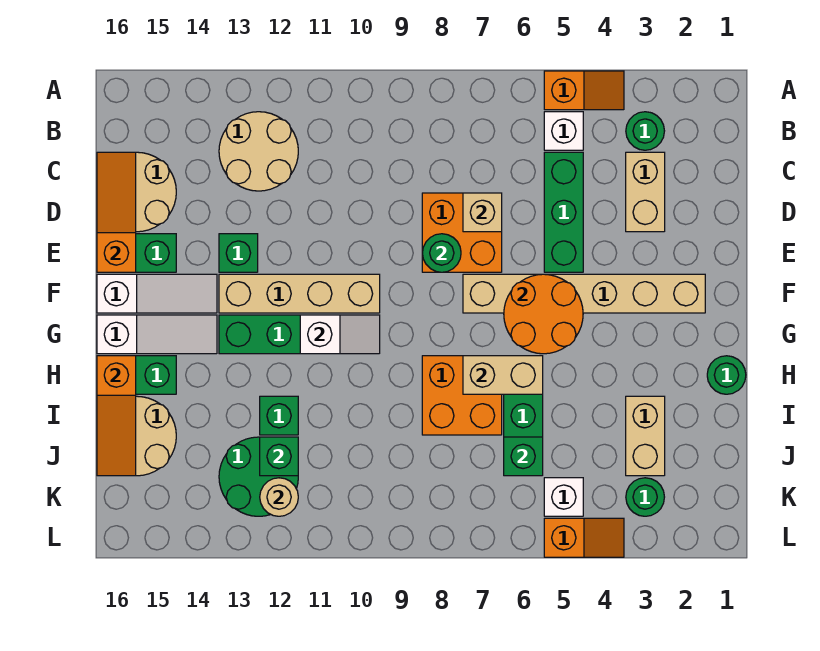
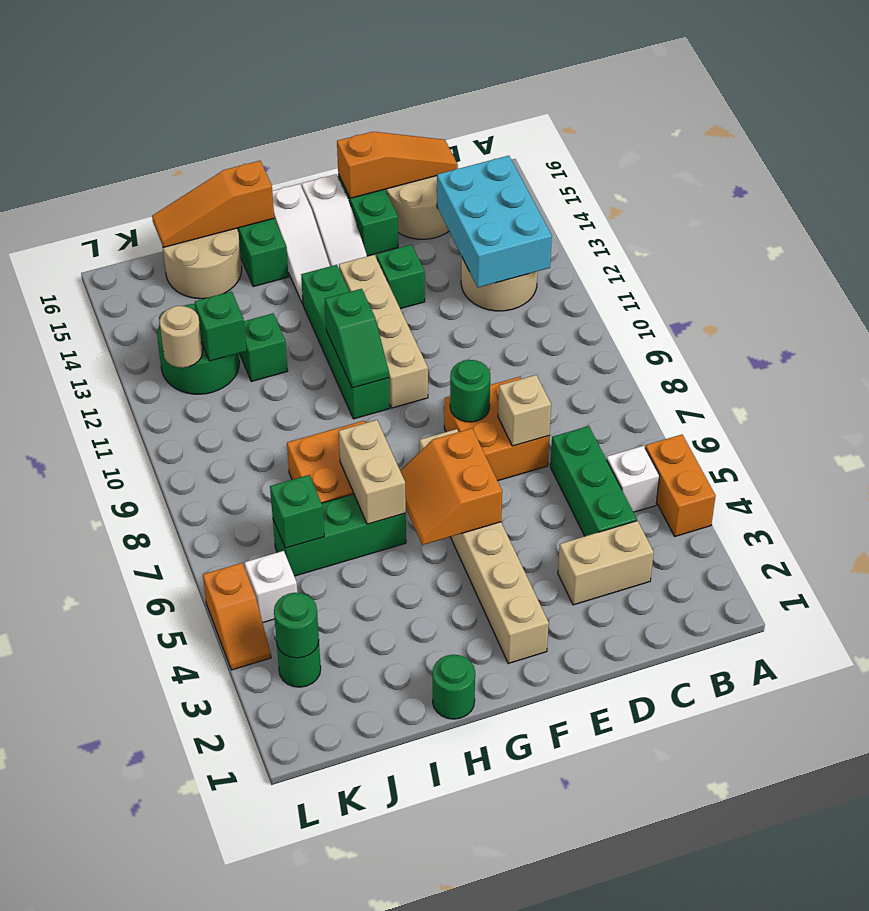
orange 1x2 slope [544,71,624,110] -> orange 1x2 brick [645,435,716,536]
green 1x1 round brick [626,112,664,150] -> green 1x1 round brick moved to [274,593,319,658]
none -> cyan 2x3 brick [437,156,552,287]
green 1x3 brick [544,152,583,272] -> green 1x3 brick turned to [550,426,637,536]
orange 2x2 round brick [504,274,583,354] -> orange 2x2 slope [400,428,502,545]
white 1x2 slope [300,315,380,354] -> green 1x2 slope [325,289,389,388]
tan 1x2 brick [626,396,665,476] -> none

